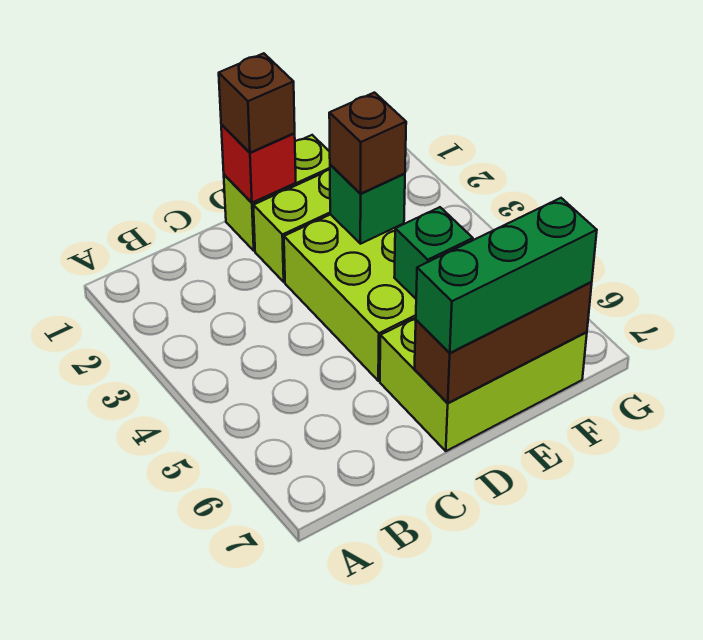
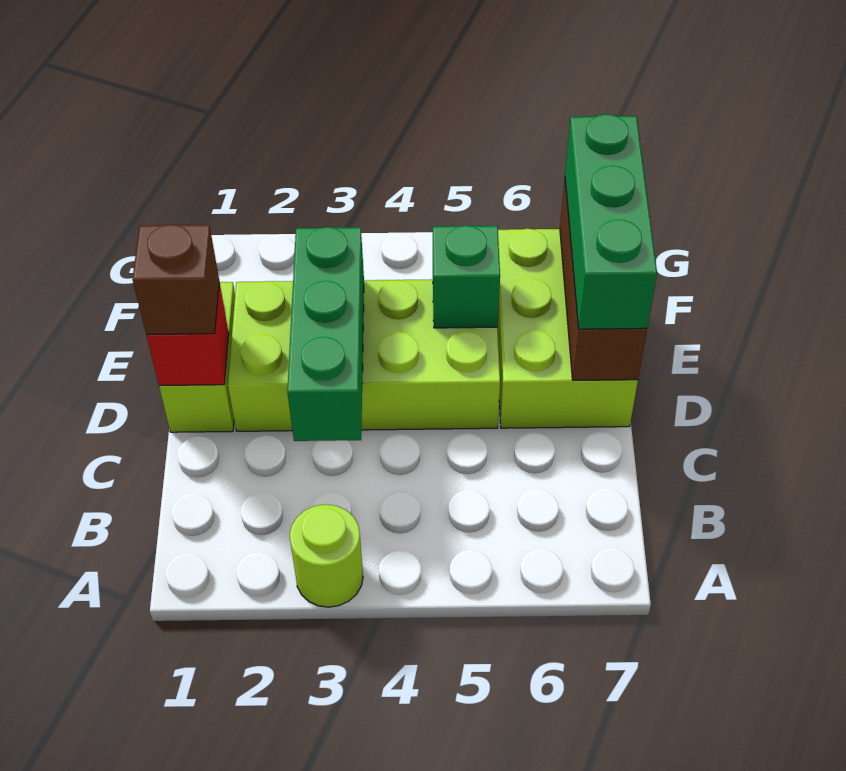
none -> lime 1x1 round brick [290,504,363,607]
green 1x1 brick [330,165,405,244] -> green 1x3 brick [287,227,364,441]
brown 1x1 brick [329,93,406,193] -> none

